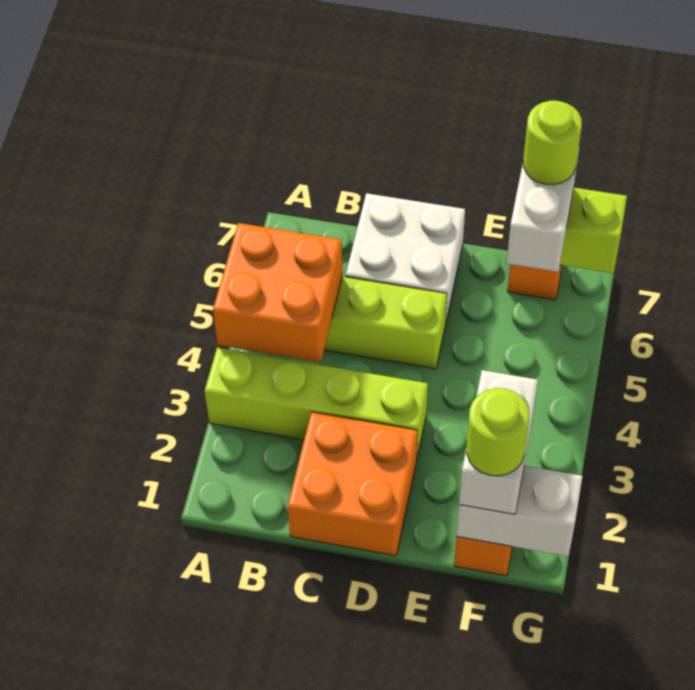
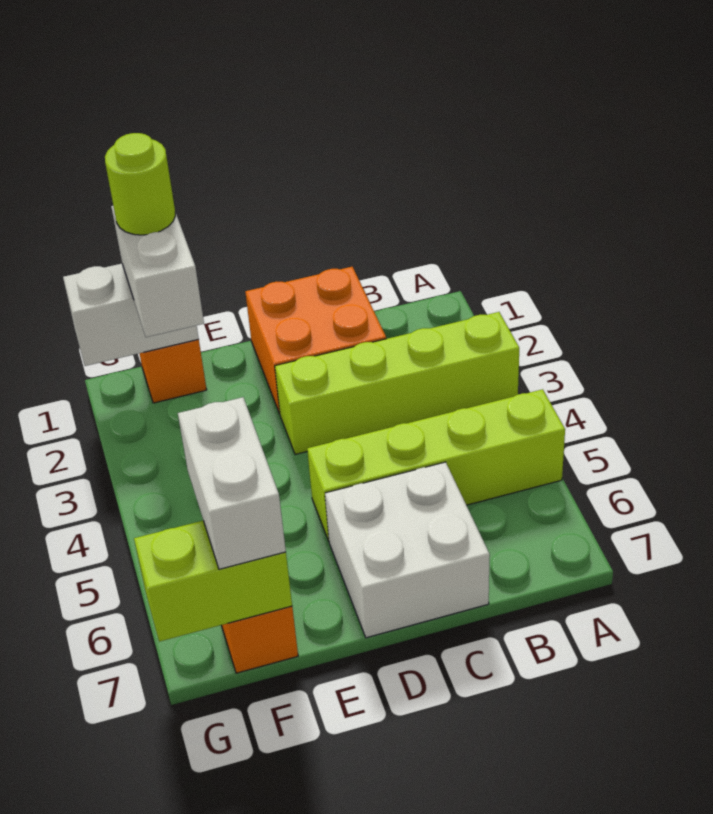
orange 2x2 brick [213,223,343,362] -> none
lime 1x1 round brick [523,101,582,185] -> none

